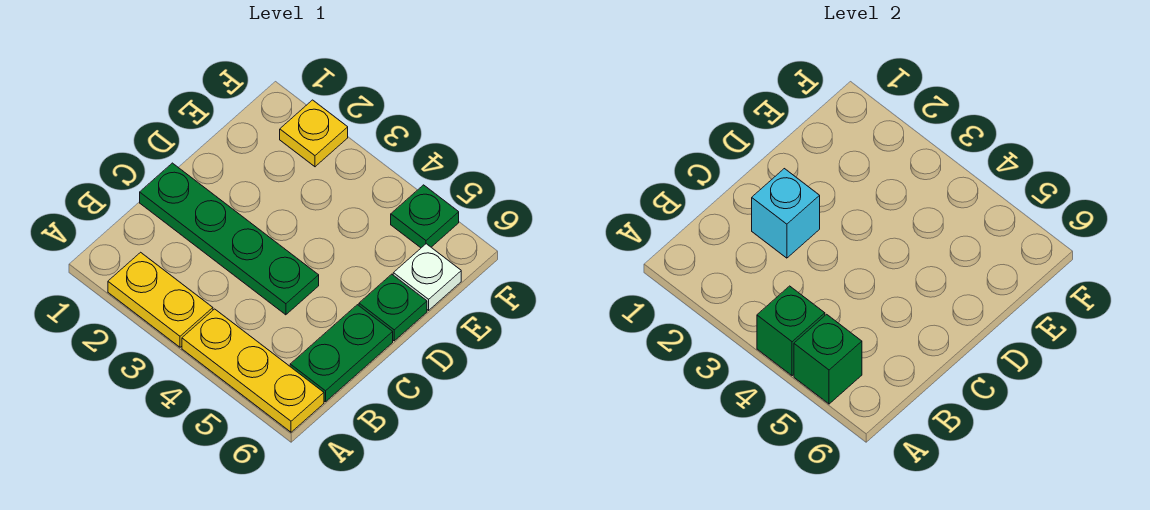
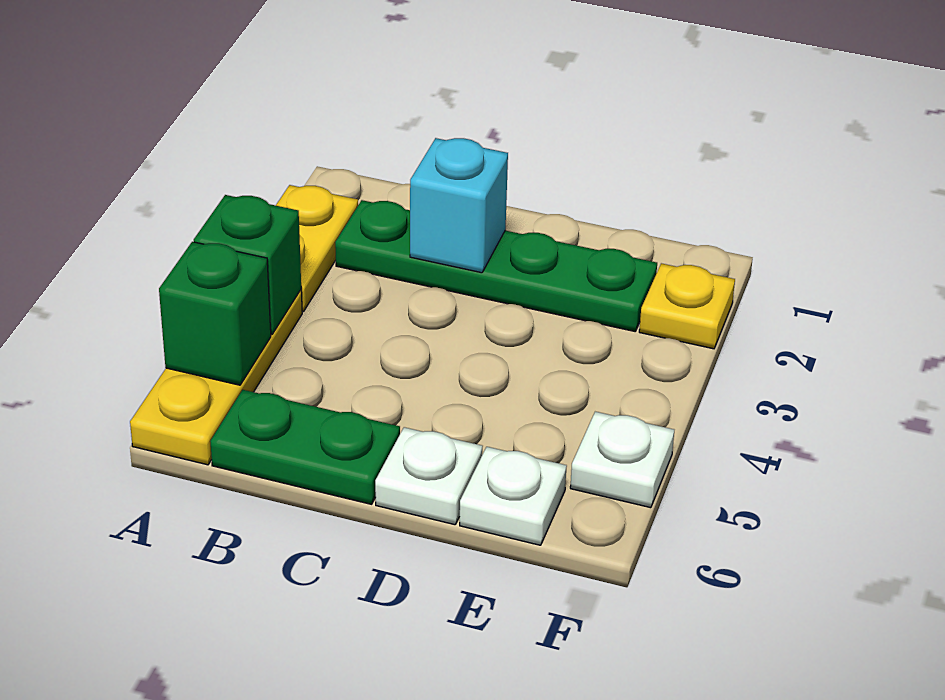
green 1x4 plate [140,163,319,315] -> green 1x4 plate turned to [335,200,657,331]
green 1x1 plate [359,274,427,341] -> white 1x1 plate [375,427,483,525]
green 1x1 plate [391,185,459,248] -> white 1x1 plate [570,412,674,508]

